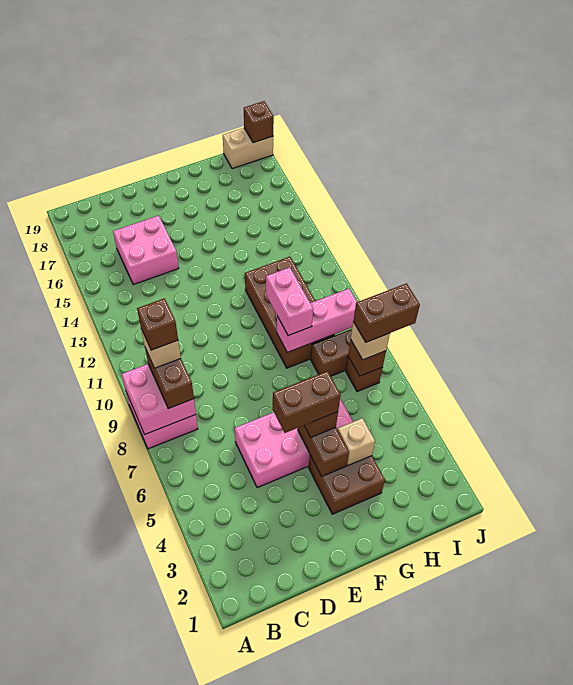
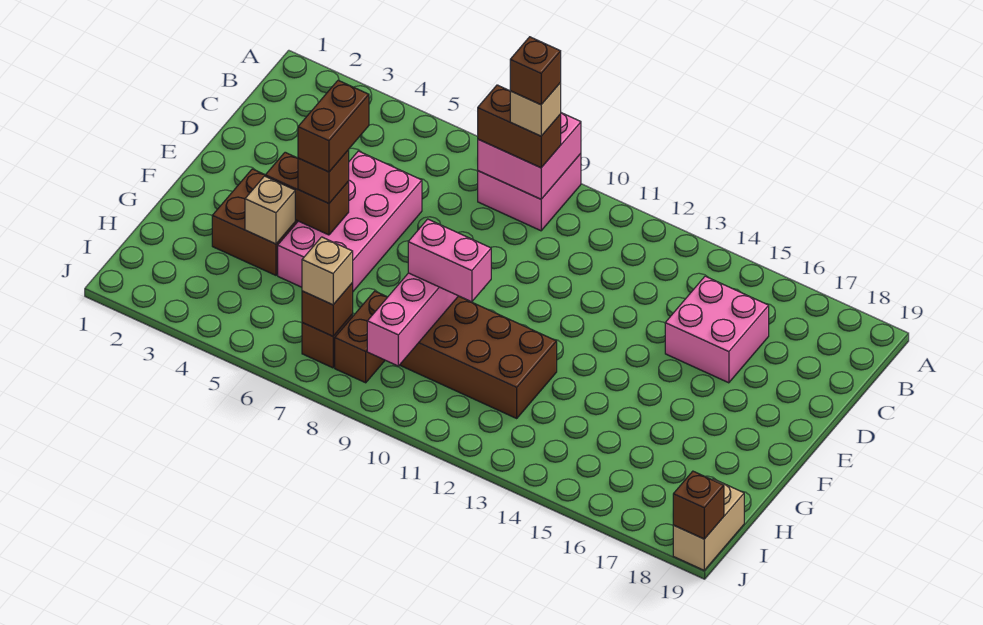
brown 1x2 brick [353,283,420,342] -> none

